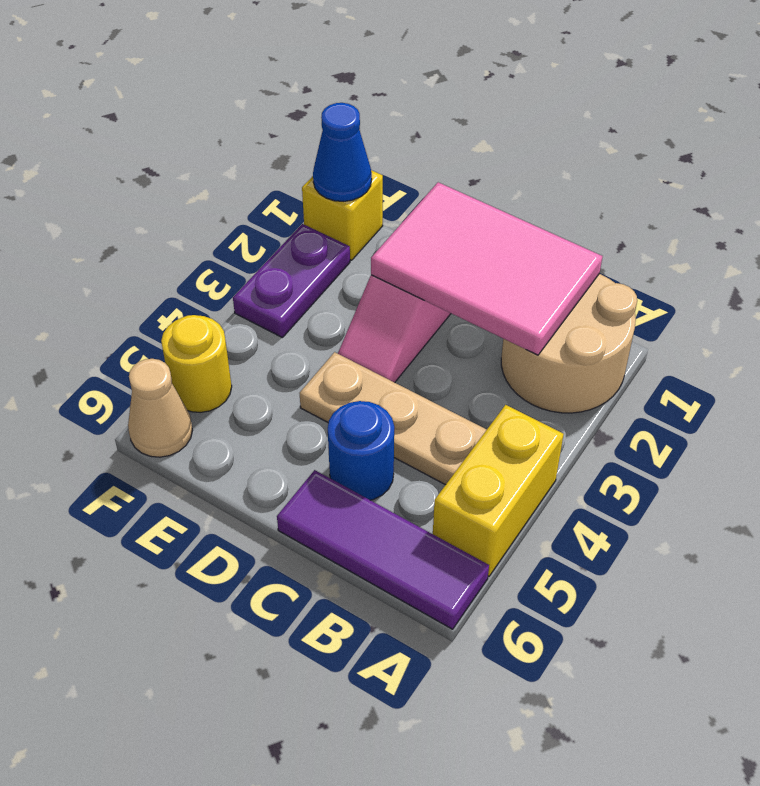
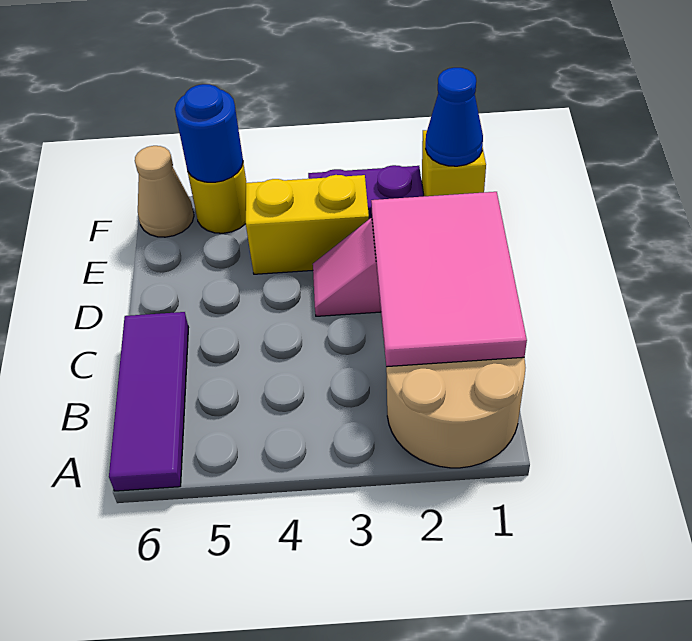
yellow 1x2 brick [433,405,564,576] -> yellow 1x2 brick moved to [246,175,369,274]
tan 1x3 plate [300,352,487,485] -> none
blue 1x1 round brick [328,401,394,500] -> blue 1x1 round brick moved to [175,84,243,182]

